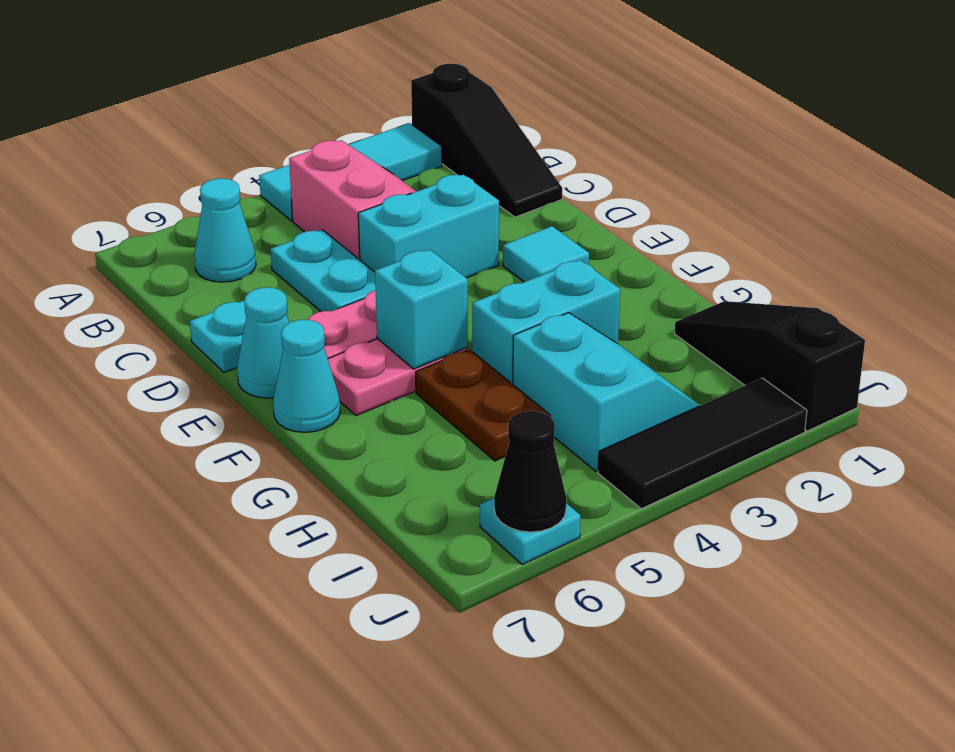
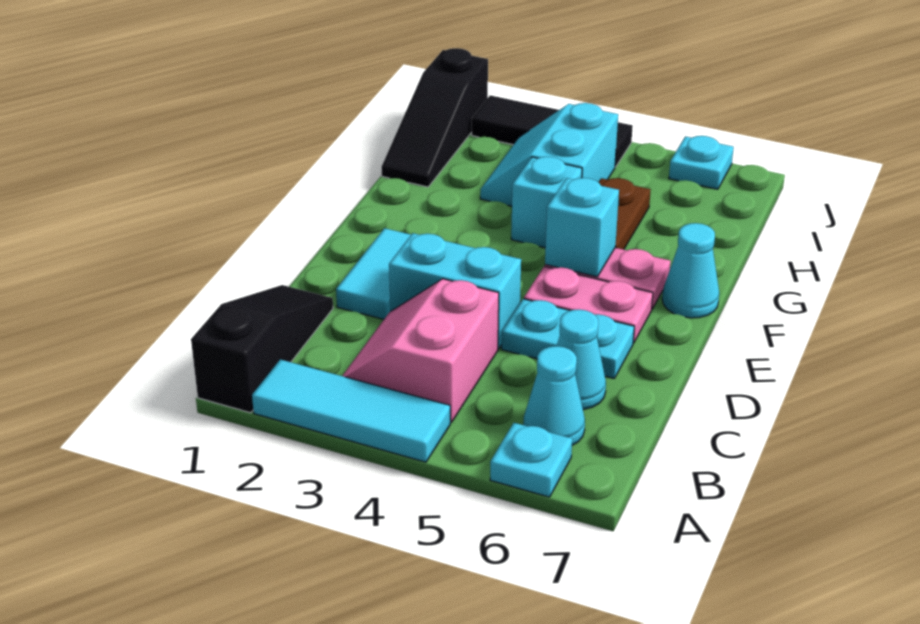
cyan 1x2 plate [271,230,376,312] -> cyan 1x2 plate turned to [502,299,634,378]
cyan 1x1 plate [190,301,246,373] -> cyan 1x1 plate moved to [490,423,572,497]
cyan 1x1 tile [503,226,589,282] -> cyan 1x2 tile [336,228,411,319]
cyan 1x1 cone [237,287,289,398] -> cyan 1x1 cone moved to [557,309,606,410]
cyan 1x2 brick [472,260,620,384] -> cyan 1x1 brick [511,157,582,248]
black 1x1 cone [494,411,566,532] -> none

